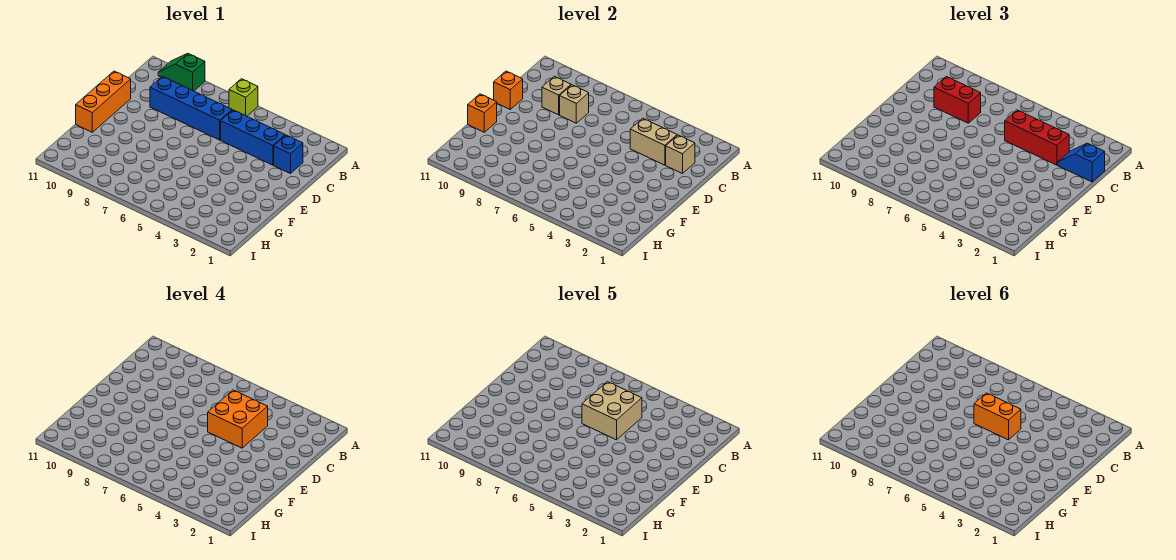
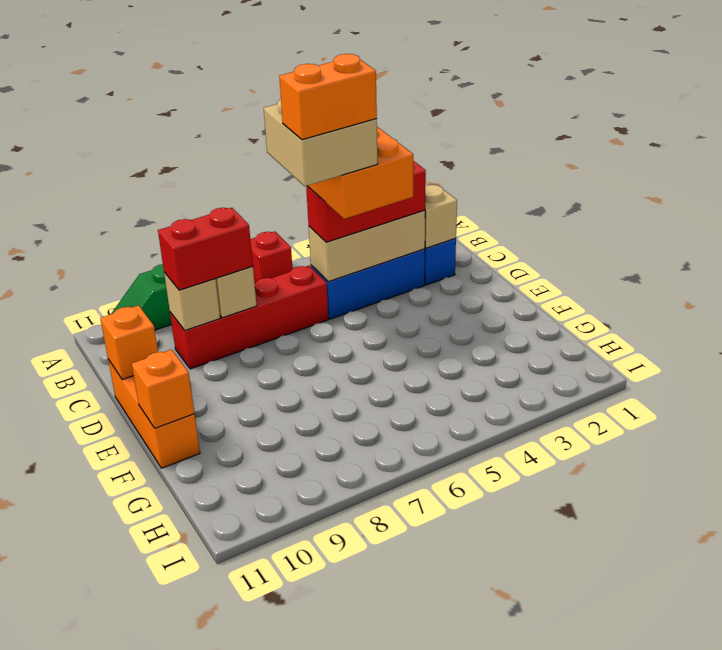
lime 1x1 brick [229,79,258,116] -> red 1x1 brick [250,231,292,283]
blue 1x2 slope [1058,143,1105,182] -> none
tan 1x2 brick [630,118,677,165] -> tan 1x3 brick [309,210,425,282]
blue 1x4 brick [150,76,232,140] -> red 1x4 brick [170,266,328,369]

